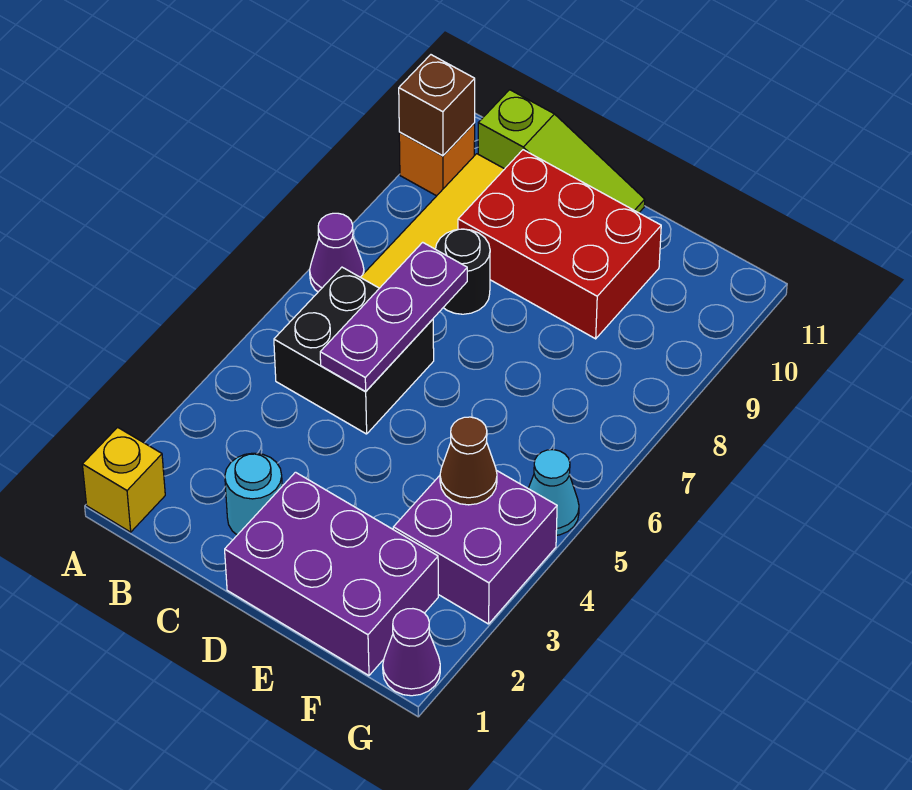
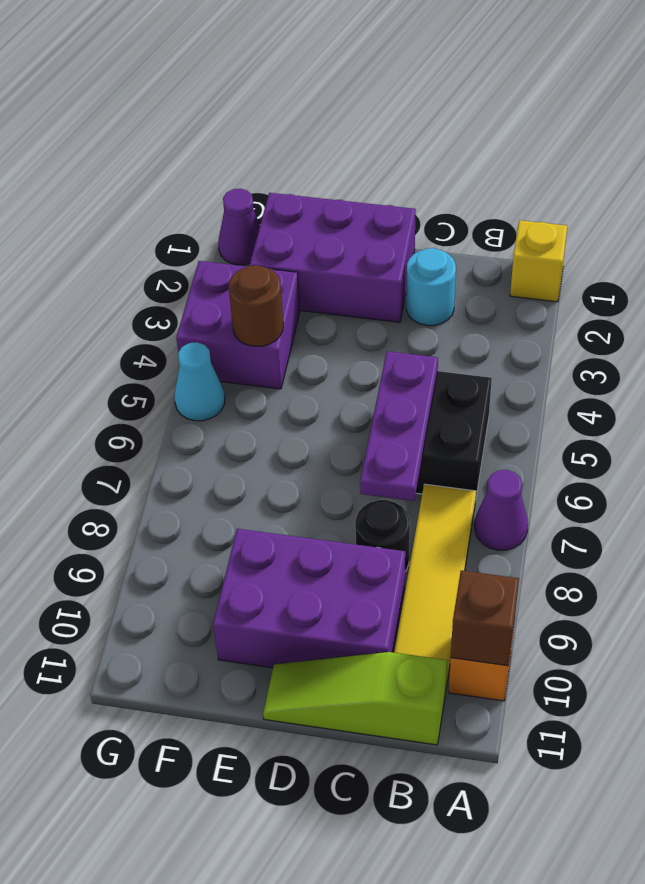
red 2x3 brick [458,150,661,339] -> purple 2x3 brick [213,529,405,668]
brown 1x1 cone [440,417,497,505] -> brown 1x1 round brick [229,265,283,346]

